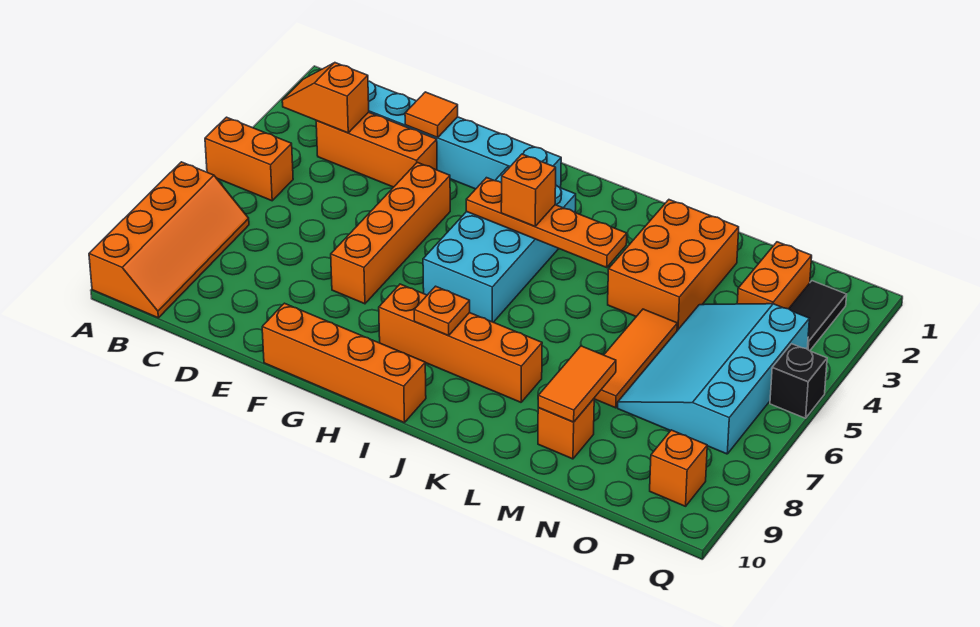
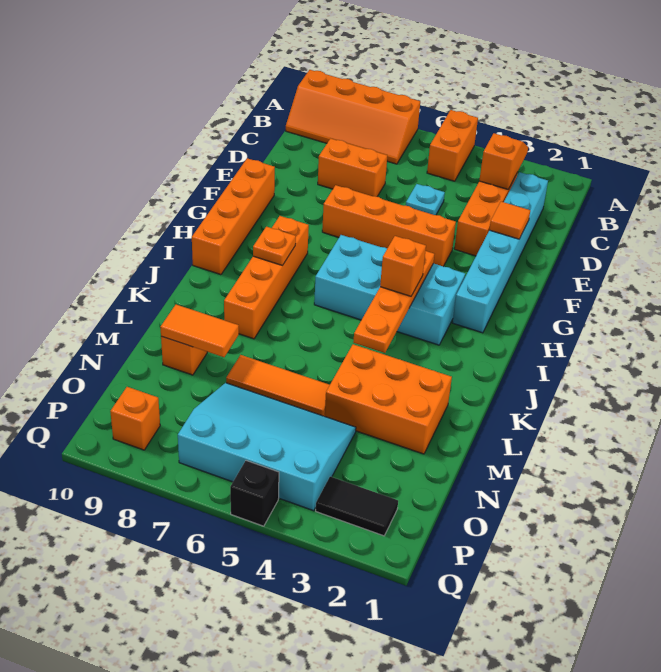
none -> cyan 1x1 plate [406,184,445,215]
orange 1x2 brick [737,242,812,309] -> orange 1x2 brick moved to [318,139,387,197]

